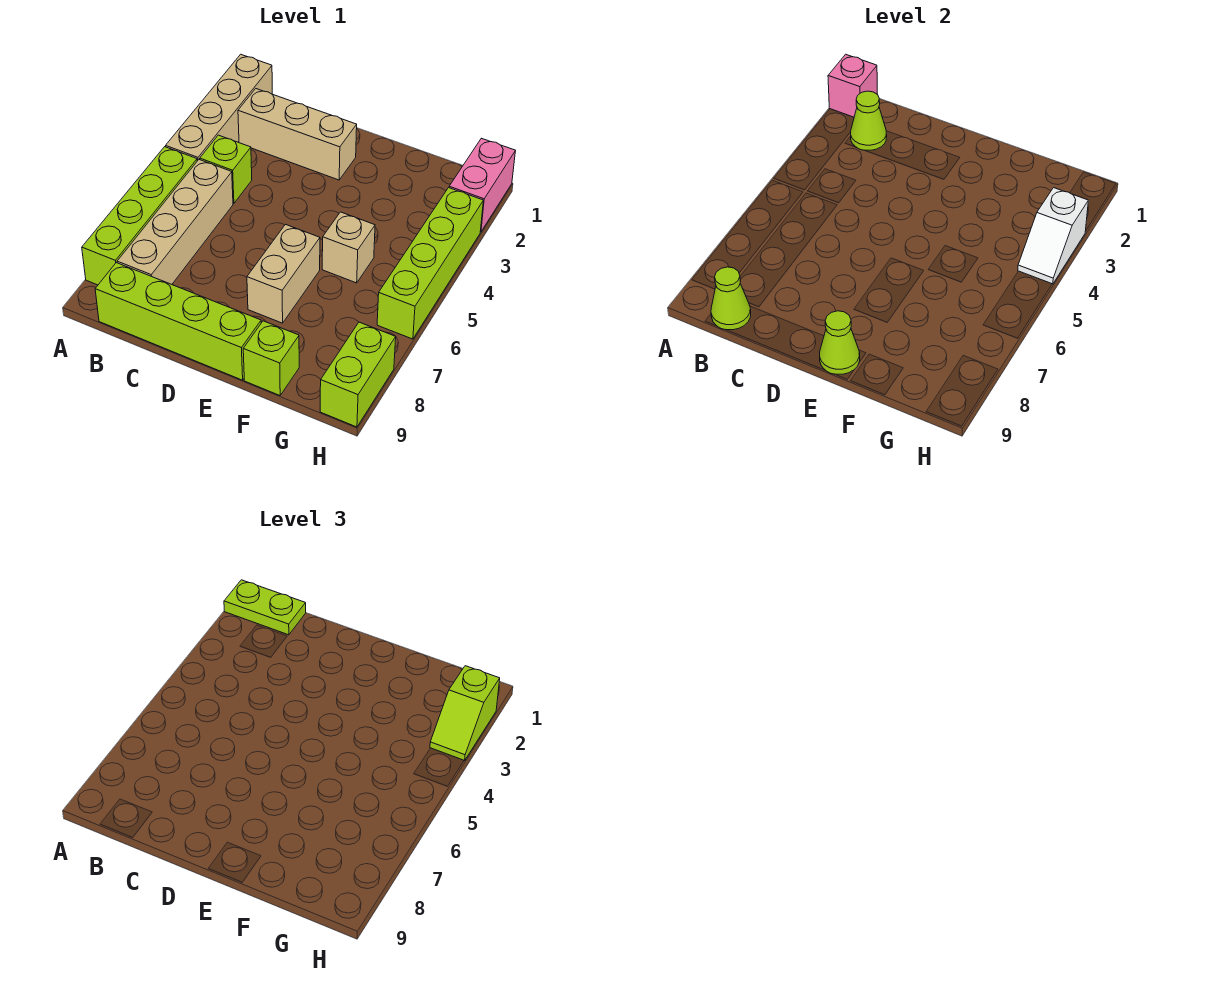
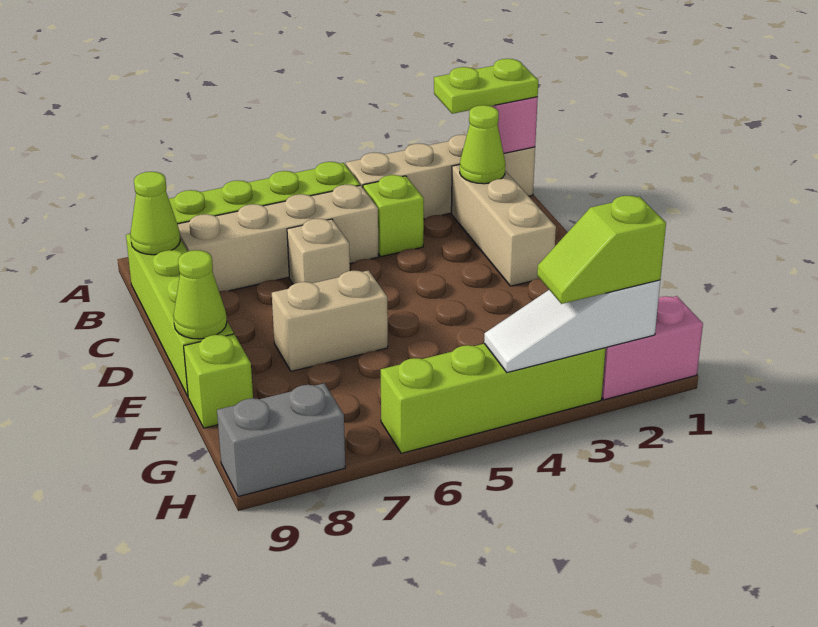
lime 1x2 plate [224,580,306,635] -> lime 1x2 plate turned to [434,59,538,114]
tan 1x1 brick [322,212,375,283] -> tan 1x1 brick moved to [287,219,350,284]
white 1x2 slope [1018,188,1088,284] -> white 1x3 slope [484,280,660,372]
lime 1x2 brick [320,322,396,427] -> grey 1x2 brick [217,383,345,497]

